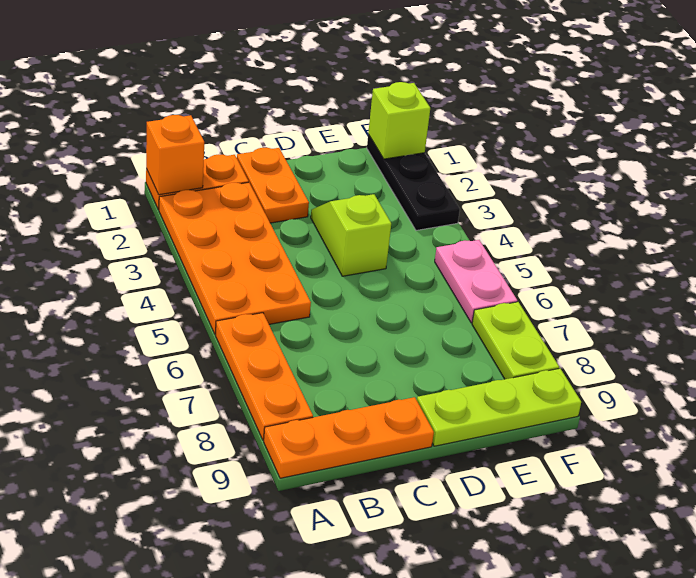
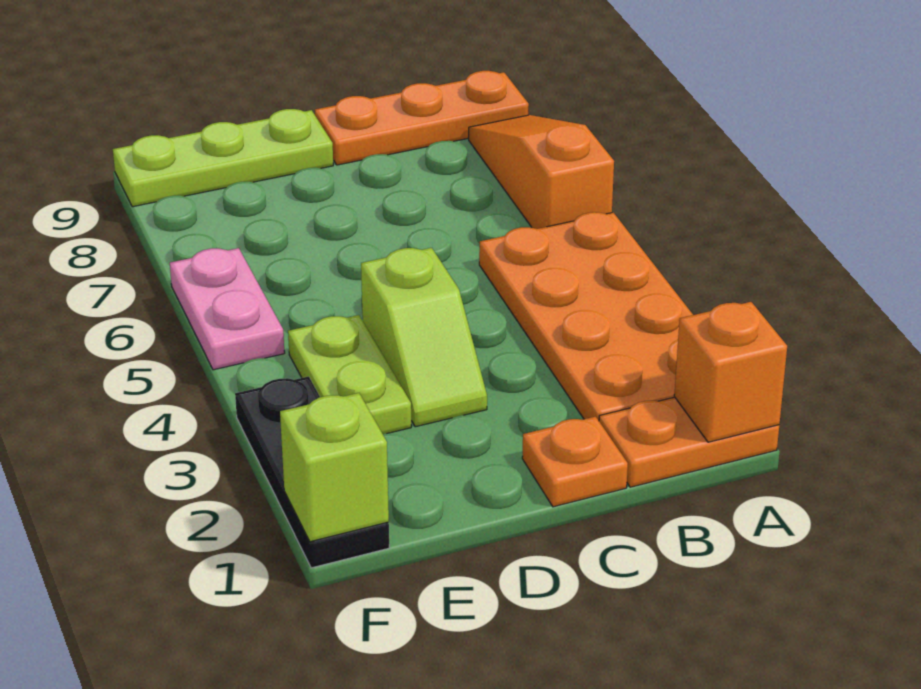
orange 1x3 plate [215,313,313,440] -> orange 1x3 slope [469,115,614,229]
orange 1x2 plate [237,148,309,223] -> orange 1x1 plate [522,417,628,507]
lime 1x2 plate [472,302,559,379] -> lime 1x2 plate moved to [288,315,411,434]

